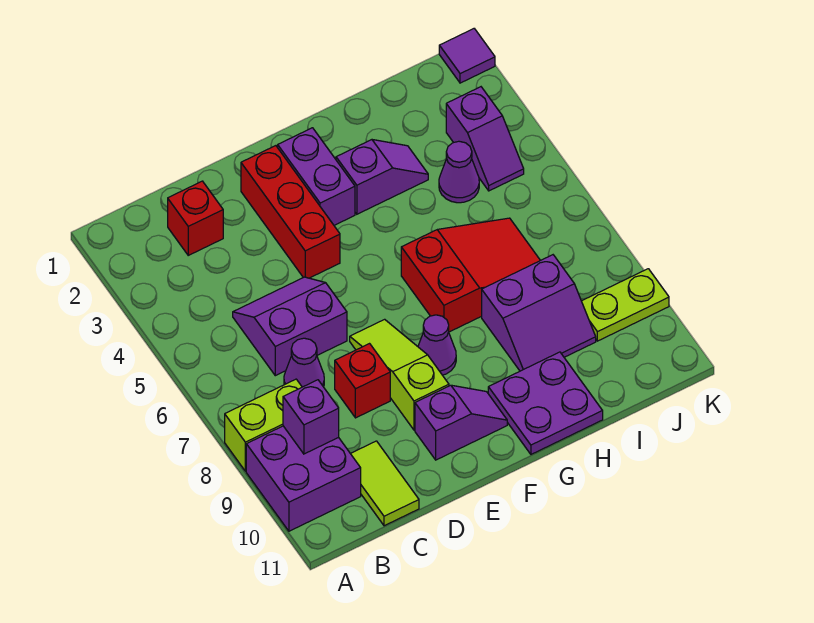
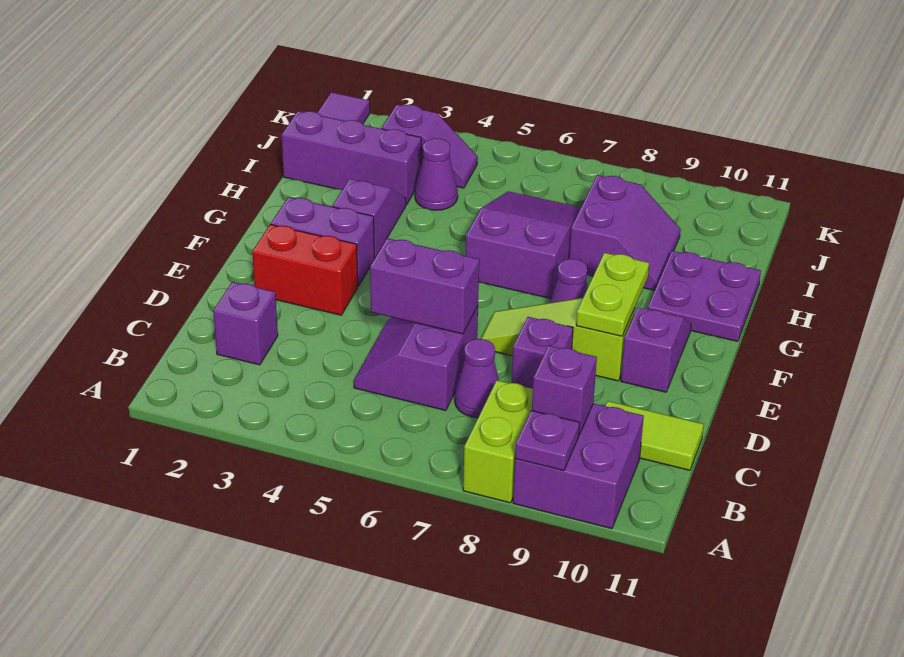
none -> purple 1x1 plate [515,410,580,471]
red 1x1 brick [168,181,223,255] -> purple 1x1 brick [213,282,278,365]
none -> purple 1x2 brick [370,238,479,334]
red 1x1 brick [335,344,390,418] -> purple 1x1 brick [512,317,573,389]
red 1x3 brick [241,146,340,278] -> red 1x2 brick [252,224,358,315]
red 2x3 slope [401,218,540,332] -> purple 2x3 slope [466,191,581,299]
none -> purple 1x3 brick [281,111,421,204]
lime 1x2 plate [582,269,669,341] -> lime 1x2 plate moved to [576,253,649,336]

